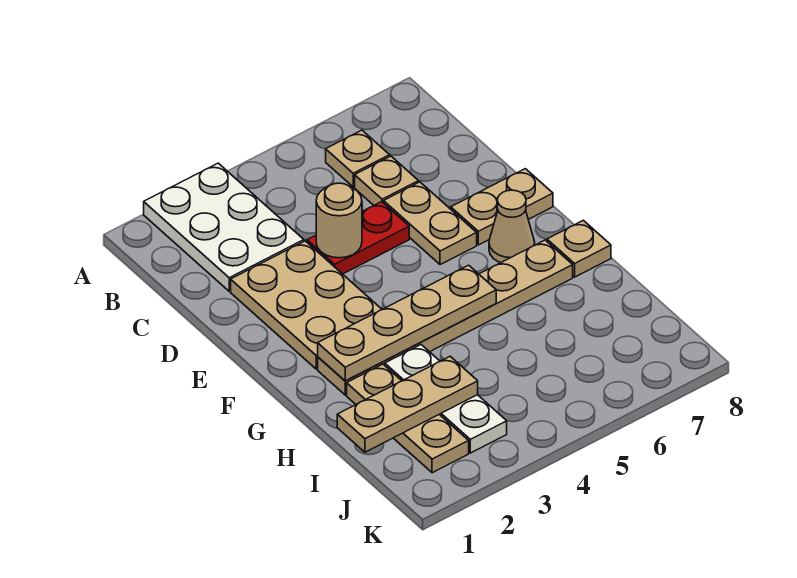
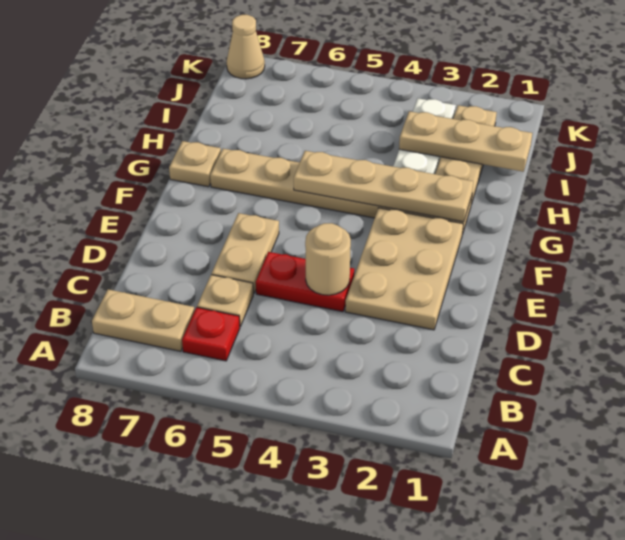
white 2x3 plate [144,163,304,291] -> none
tan 1x1 plate [326,130,390,187] -> red 1x1 plate [182,307,240,361]
tan 1x2 plate [451,169,553,245] -> tan 1x2 plate moved to [92,289,195,351]
tan 1x1 cone [489,190,535,263] -> tan 1x1 cone moved to [227,15,265,79]

